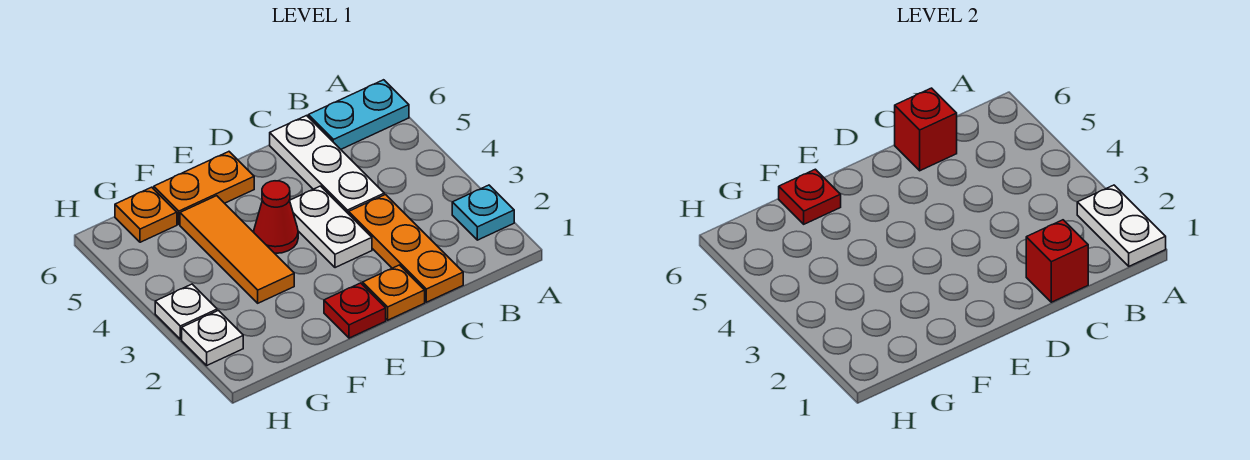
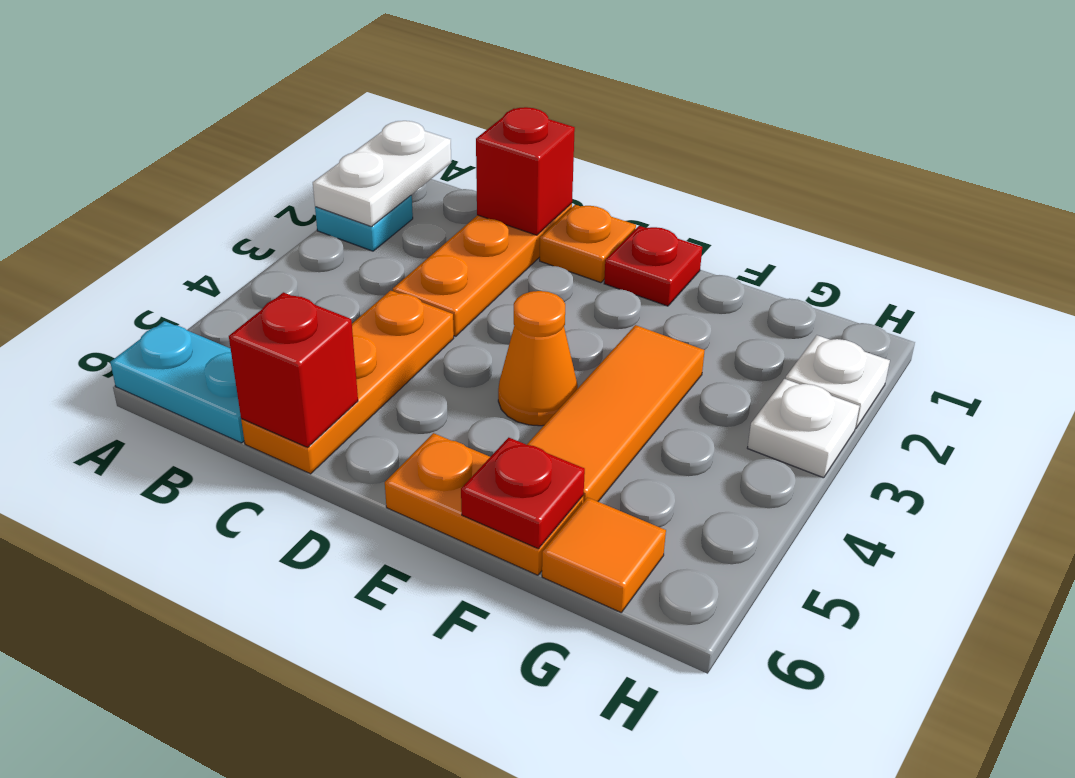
white 1x3 plate [270,116,384,214] -> orange 1x3 plate [241,291,454,474]
white 1x2 plate [290,186,372,268] -> none
red 1x1 cone [254,181,298,253] -> orange 1x1 cone [498,291,578,426]
orange 1x1 plate [115,187,177,242] -> orange 1x1 tile [542,497,666,612]

